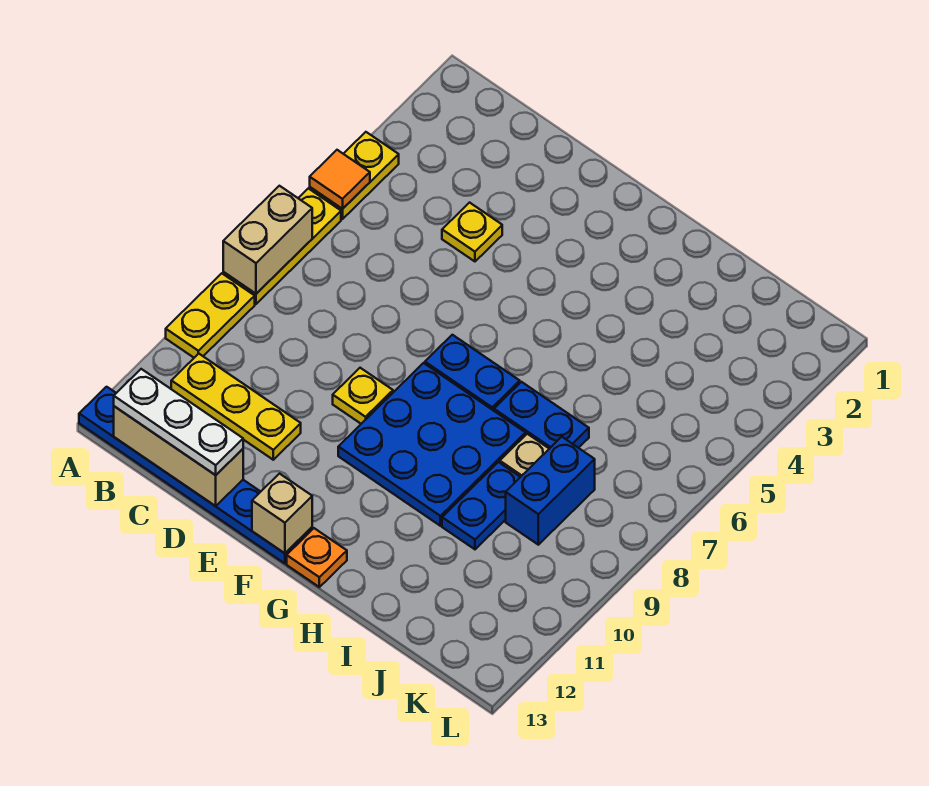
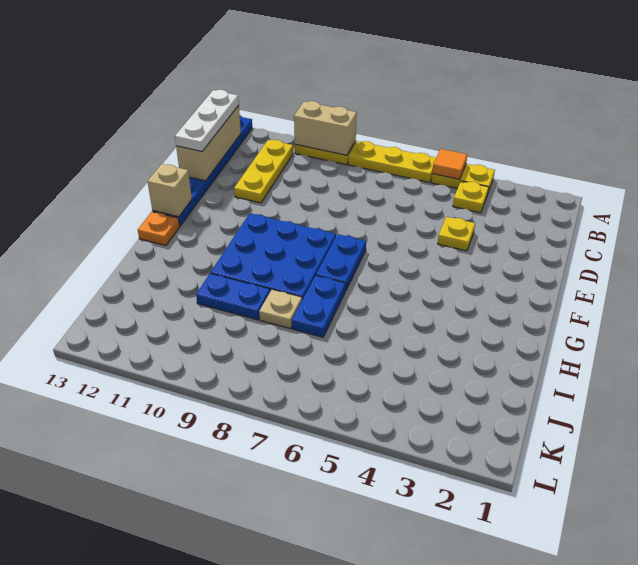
tan 1x2 brick [223,186,312,294] -> tan 1x2 brick moved to [294,101,357,155]
yellow 1x1 plate [333,368,393,424] -> yellow 1x1 plate moved to [453,181,489,213]
blue 1x2 brick [506,437,595,545] -> none

